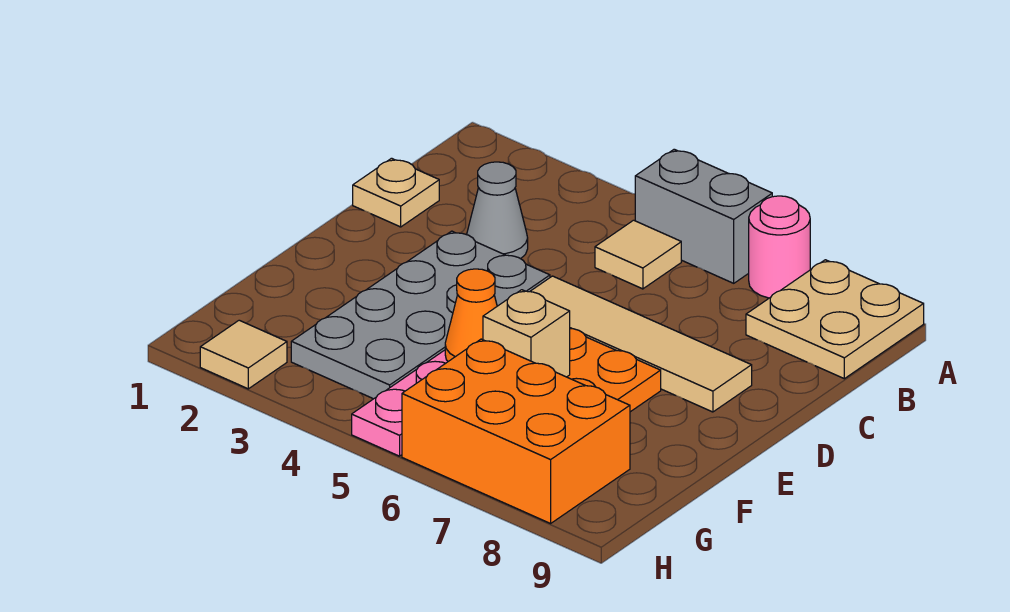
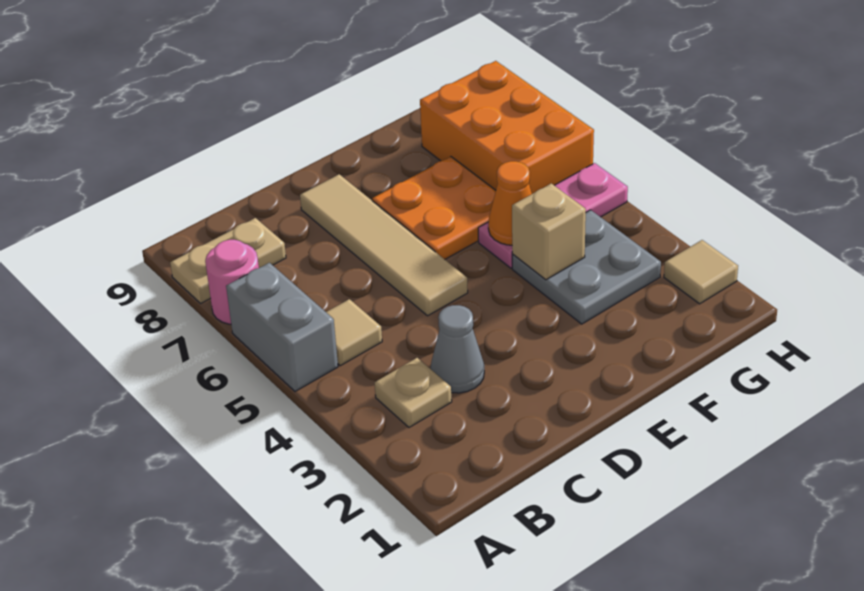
tan 2x2 plate [746,260,924,379] -> tan 1x2 plate [170,218,286,303]
tan 1x1 plate [353,158,439,227] -> tan 1x1 plate moved to [375,358,452,427]
grey 2x4 plate [291,231,550,399] -> grey 2x2 plate [512,210,661,324]
tan 1x1 brick [483,290,570,377] -> tan 1x1 brick moved to [512,183,586,280]

